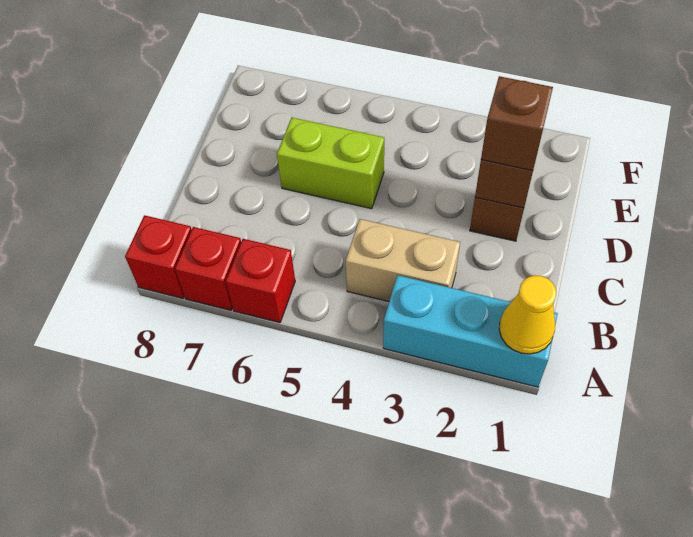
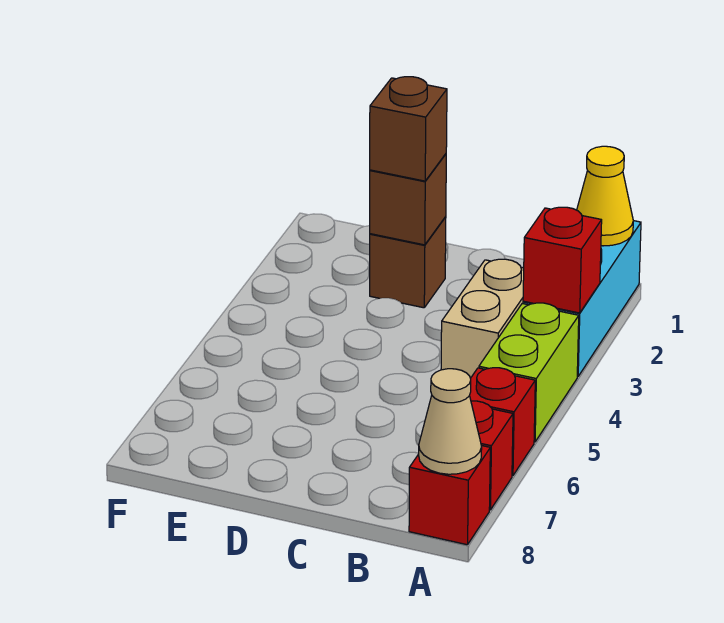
none -> red 1x1 brick [523,207,602,313]
none -> tan 1x1 cone [419,369,482,474]
lime 1x2 brick [277,118,384,209] -> lime 1x2 brick moved to [479,303,579,442]

